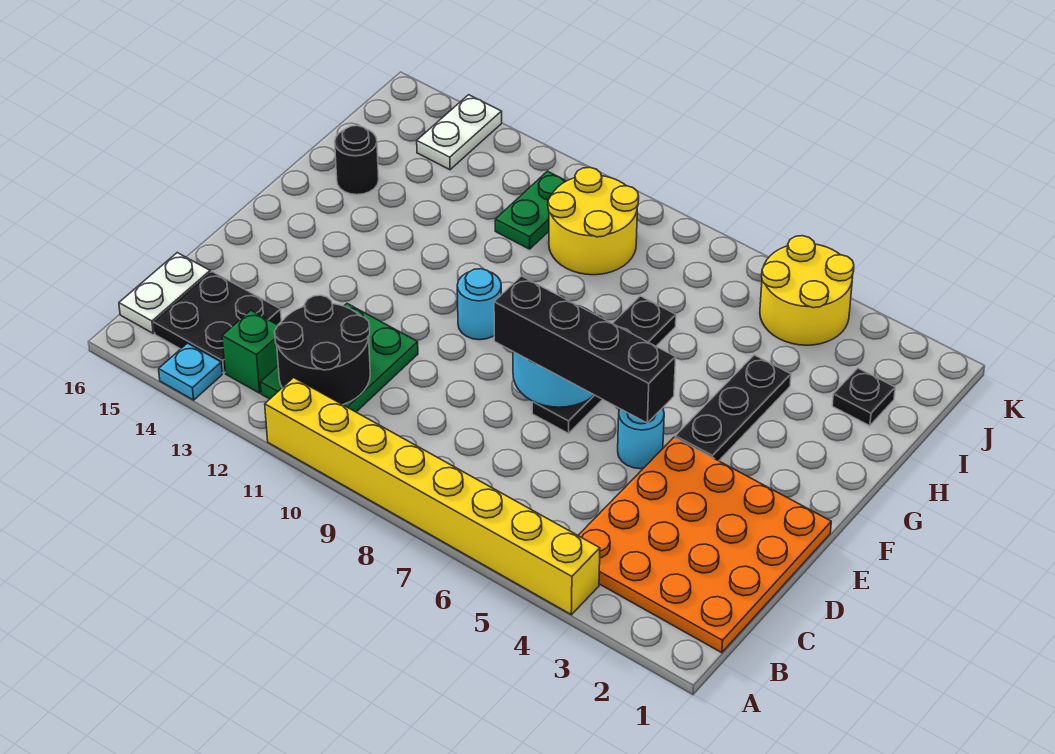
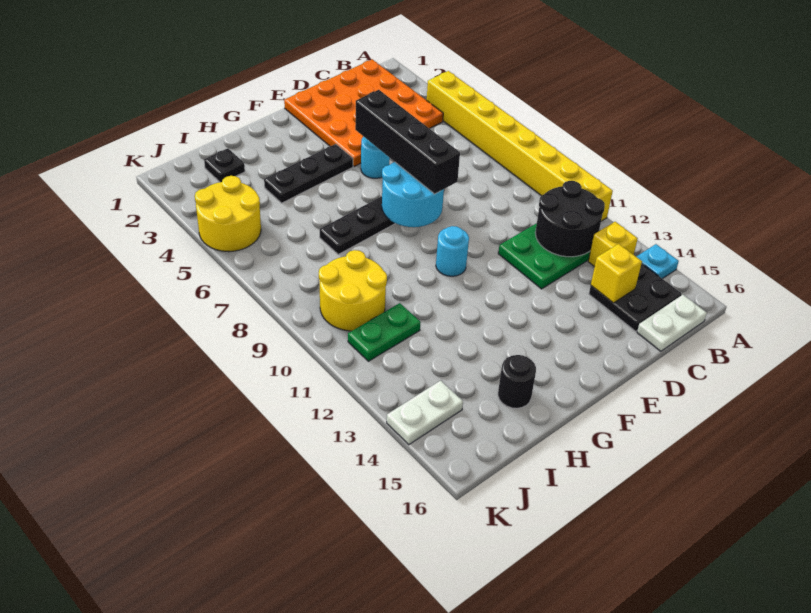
green 1x1 brick [222,310,278,393] -> yellow 1x1 brick [588,222,638,267]
none -> yellow 1x1 brick [591,244,642,303]

